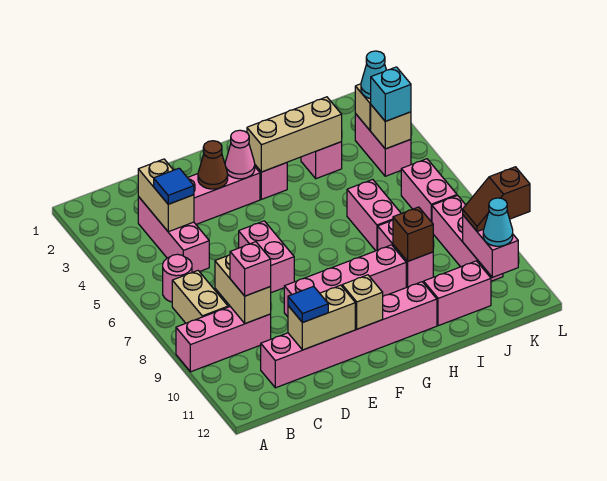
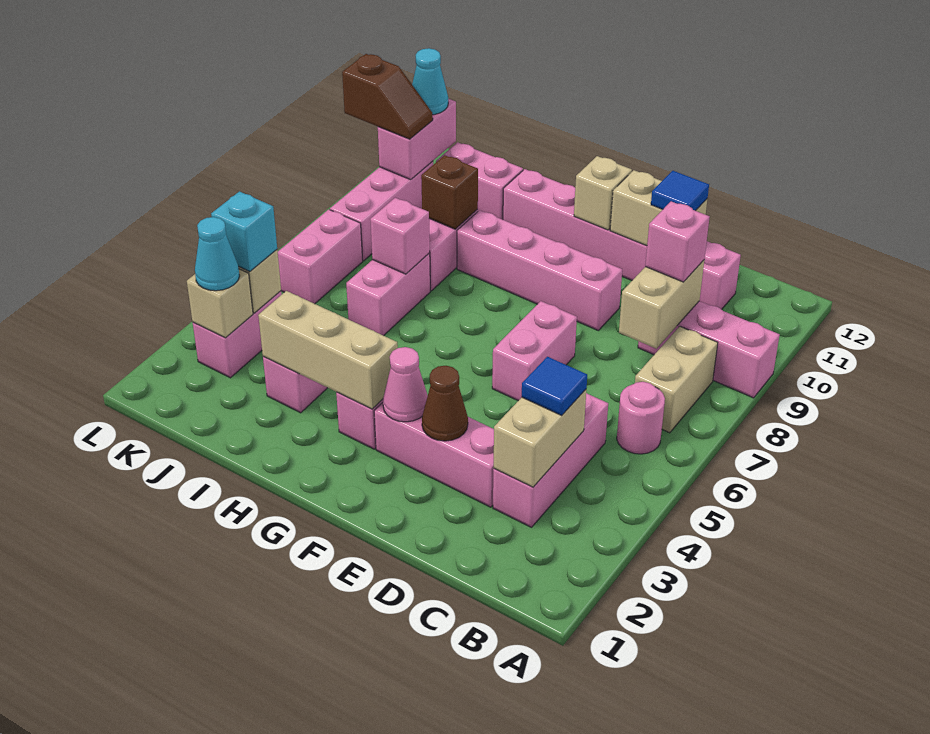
none -> pink 1x1 brick [370,198,430,274]

